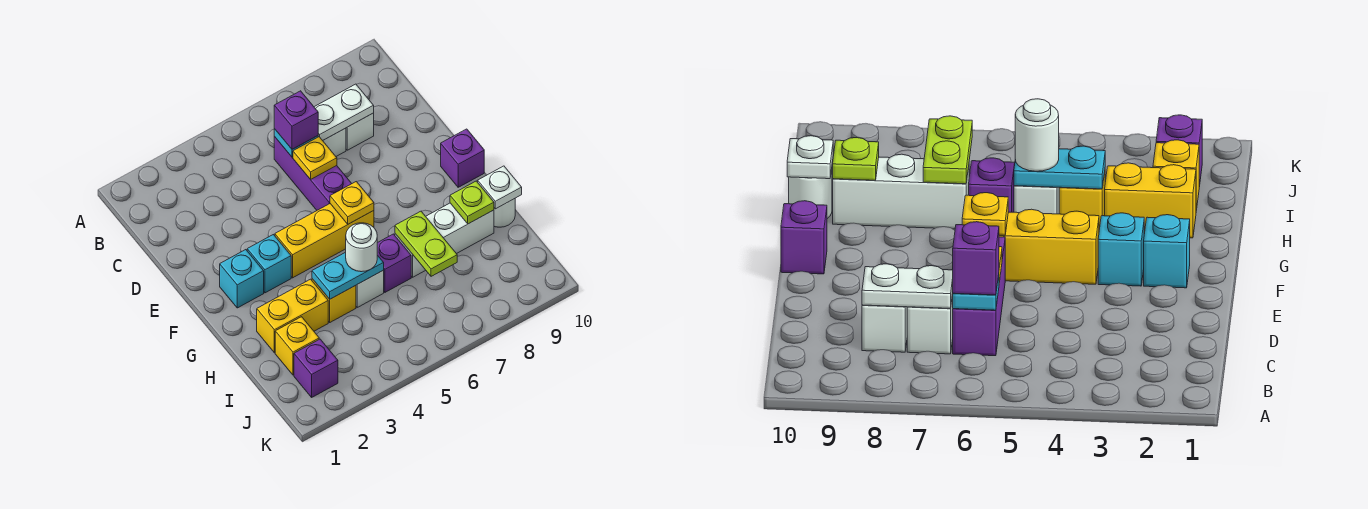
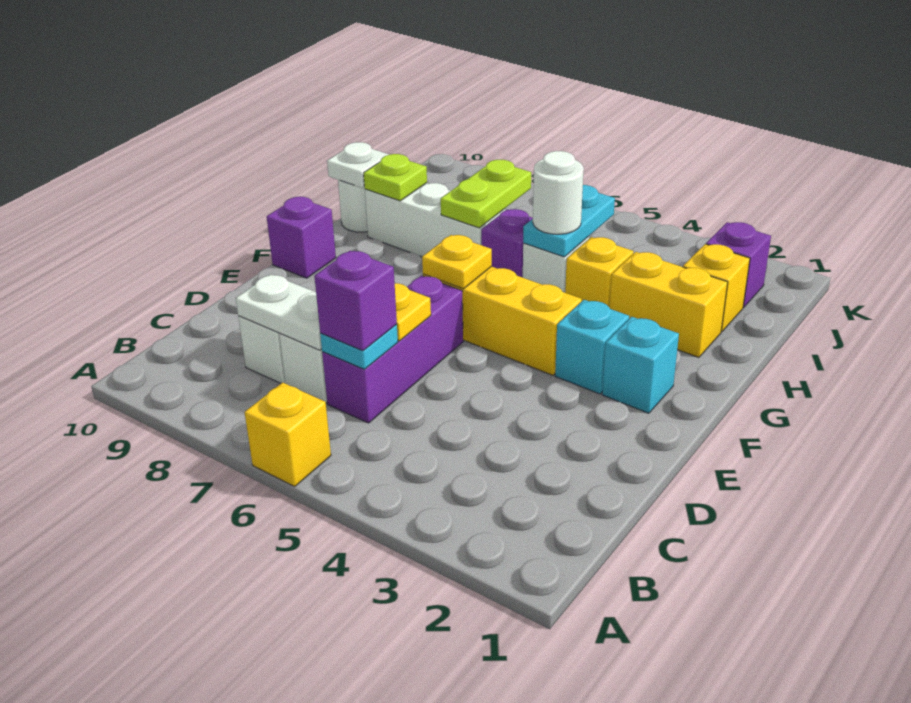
none -> yellow 1x1 brick [245,383,331,486]
cyan 1x2 plate [312,252,384,299] -> cyan 1x2 plate turned to [523,185,615,257]

